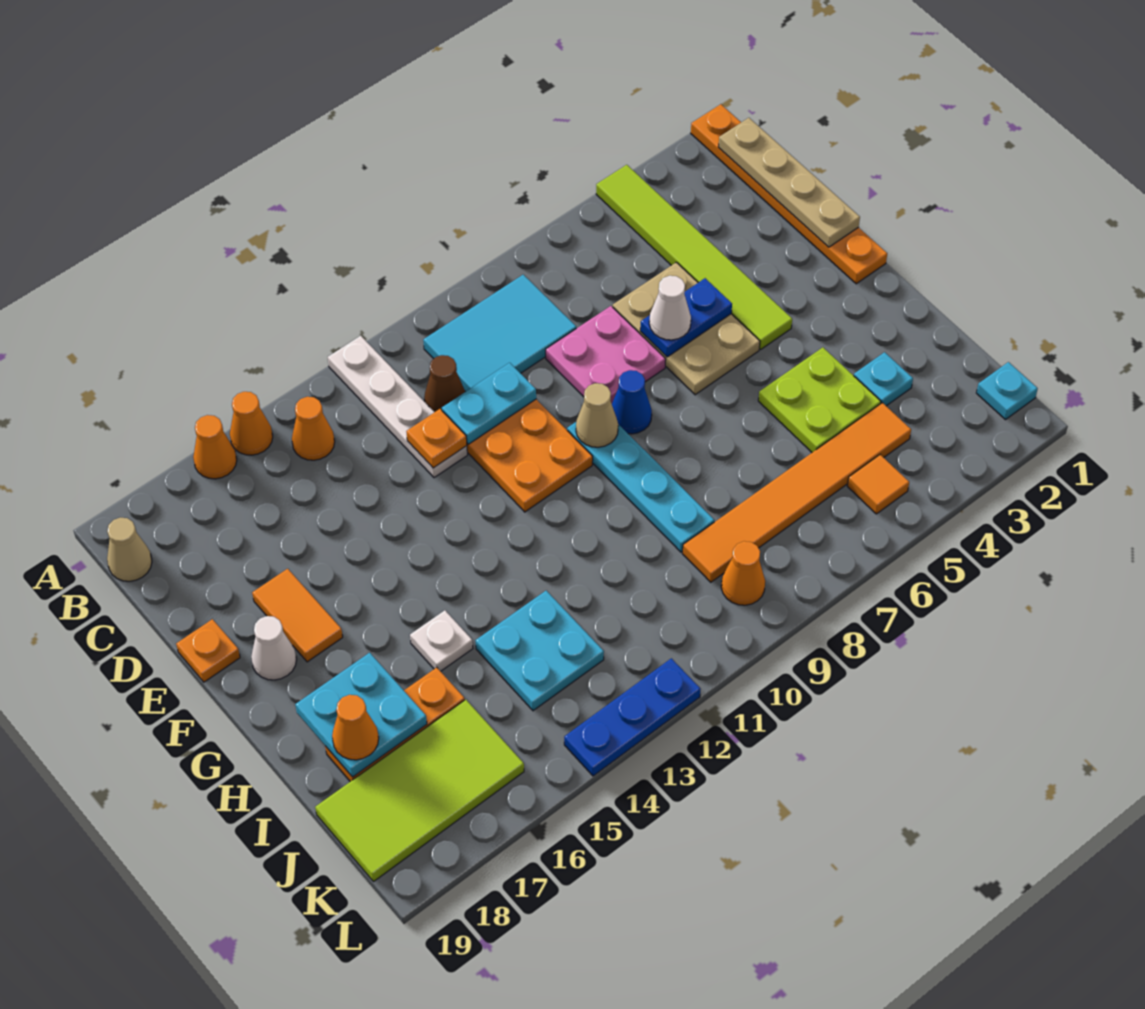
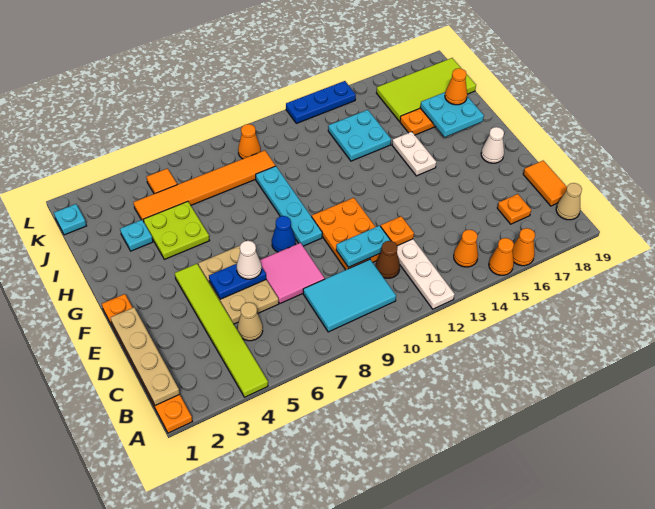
pink 2x2 plate [546,306,666,404] -> pink 2x2 tile [260,243,325,303]
orange 1x2 tile [252,569,343,662] -> orange 1x2 tile moved to [523,161,567,206]
orange 1x1 plate [176,619,240,682] -> orange 1x1 plate moved to [497,194,531,224]
tan 1x1 cone [576,383,618,447] -> tan 1x1 cone moved to [237,302,263,341]
white 1x1 plate [410,610,473,671] -> white 1x2 plate [392,132,436,176]

